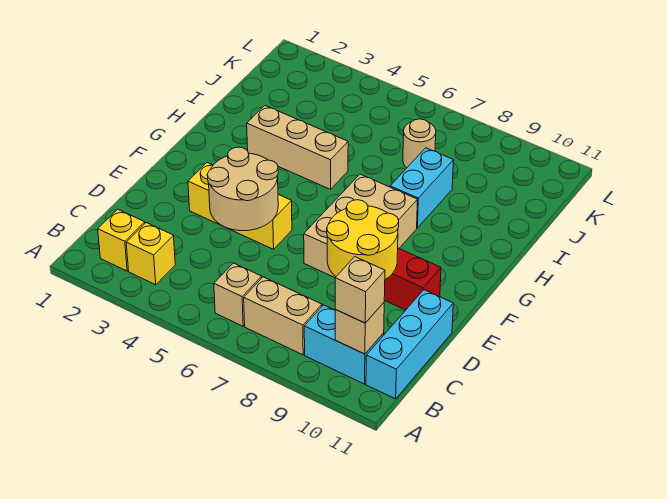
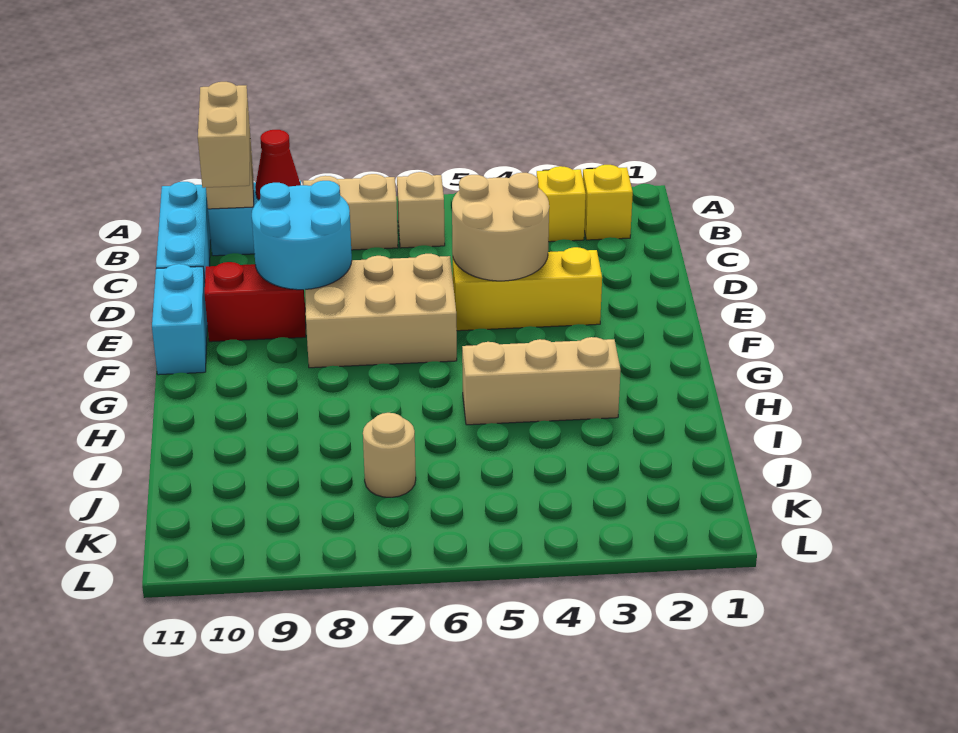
none -> red 1x1 cone [255,130,301,200]
tan 1x1 brick [335,257,385,323] -> tan 1x2 brick [198,82,250,188]
yellow 2x2 round brick [327,200,399,279] -> cyan 2x2 round brick [252,181,352,290]
tan 2x3 brick [304,174,417,278] -> tan 2x3 brick turned to [305,254,457,368]
cyan 1x2 brick [390,148,454,228] -> cyan 1x2 brick moved to [152,264,207,375]

